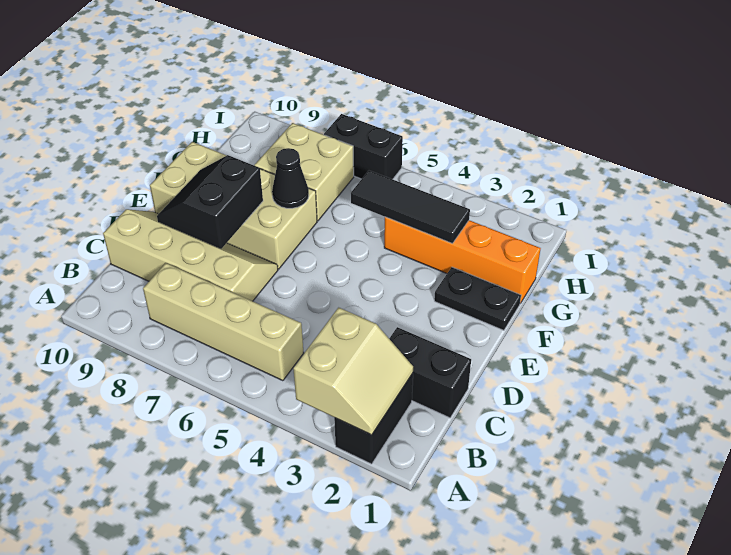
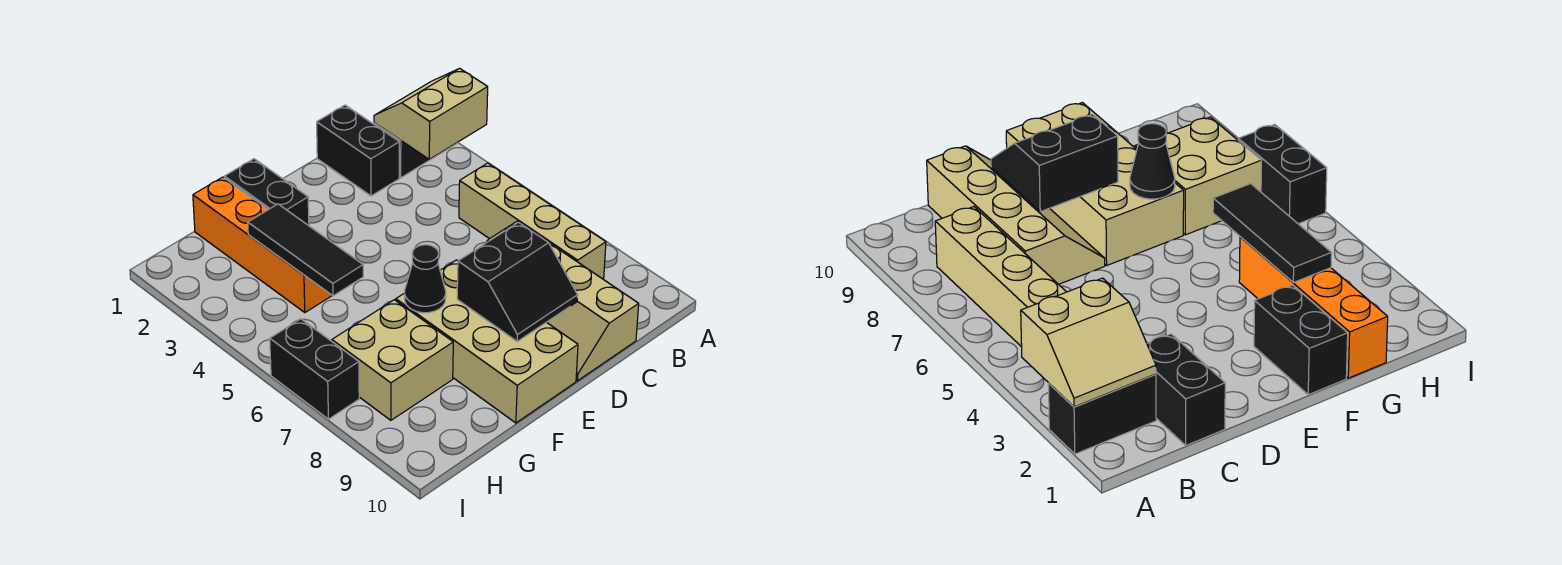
black 1x2 plate [434,267,521,330] -> black 1x2 brick [224,159,309,226]

